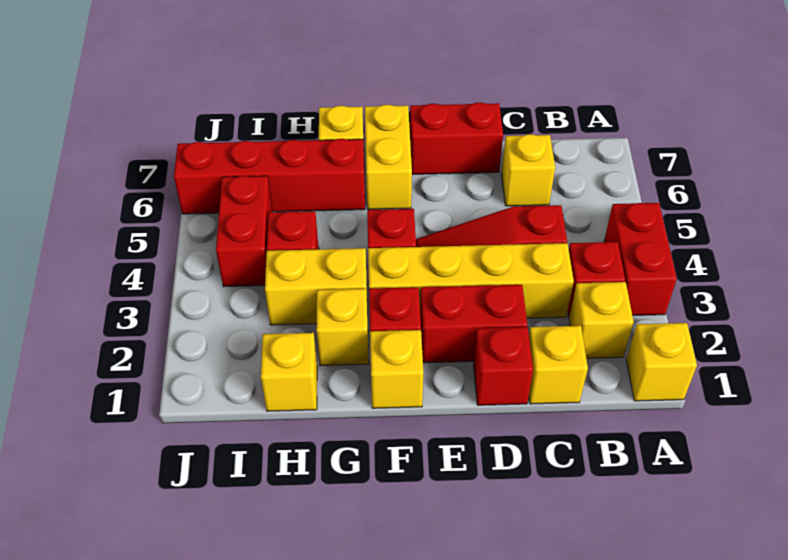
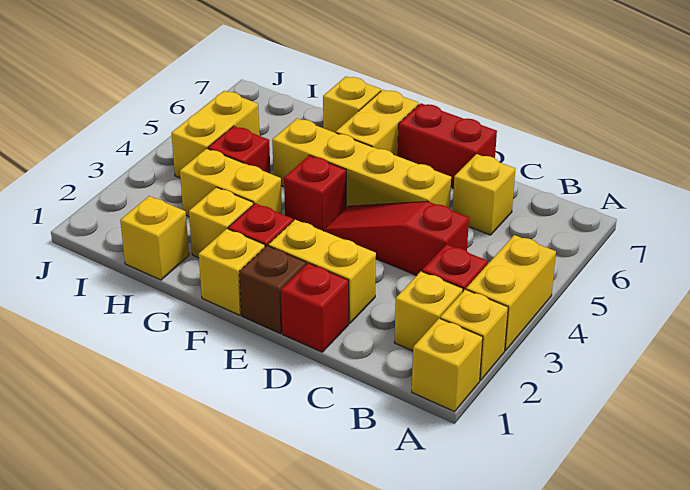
red 1x2 brick [604,203,677,315] -> yellow 1x2 brick [466,235,556,351]
yellow 1x1 brick [529,326,588,404] -> yellow 1x1 brick moved to [440,289,508,380]
yellow 1x4 brick [368,243,574,318] -> yellow 1x4 brick moved to [272,118,451,209]
red 1x2 brick [420,285,527,363] -> yellow 1x2 brick [268,220,376,324]
none -> brown 1x1 brick [239,246,306,333]
red 1x4 brick [174,139,365,214] -> none
red 1x2 brick [216,176,272,287] -> yellow 1x2 brick [171,91,260,178]

